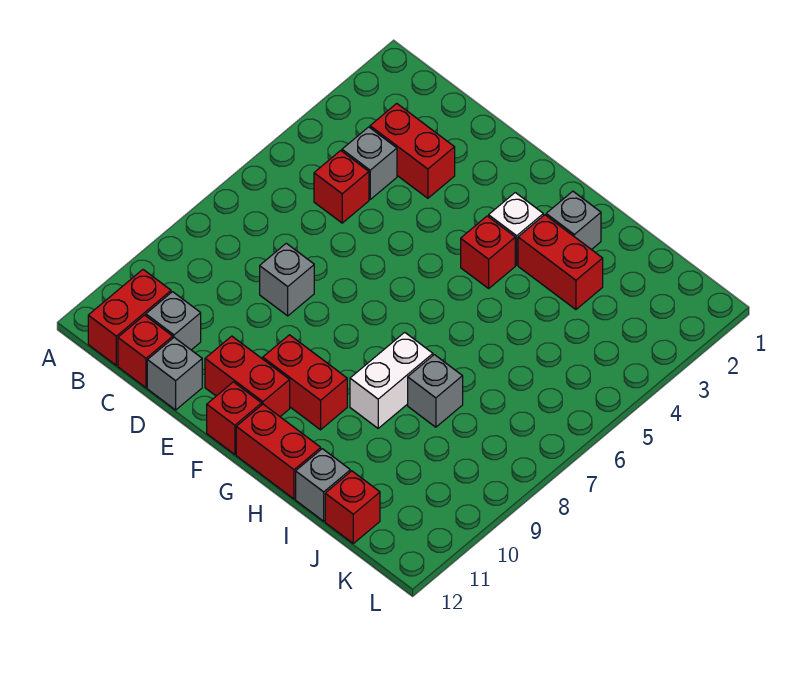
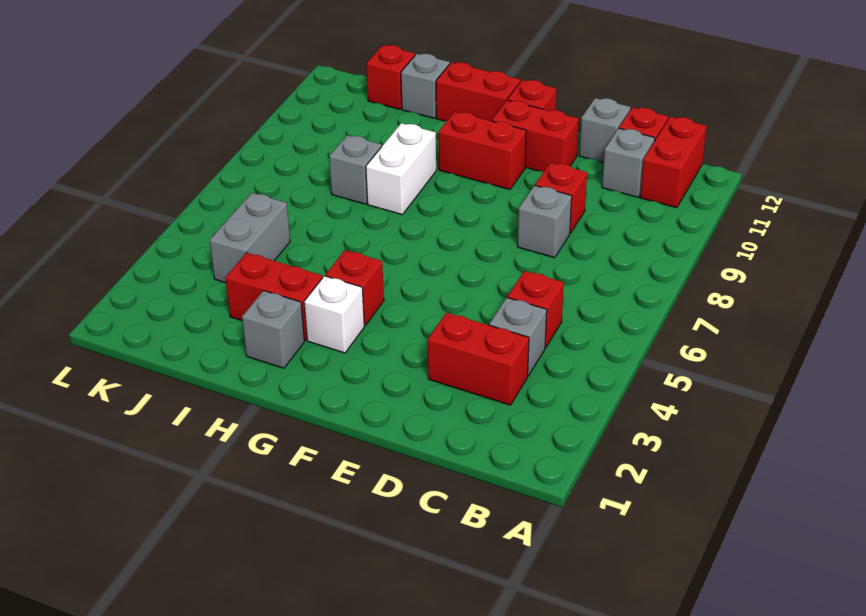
none -> red 1x1 brick [535,163,587,233]
none -> grey 1x2 brick [210,193,290,283]

